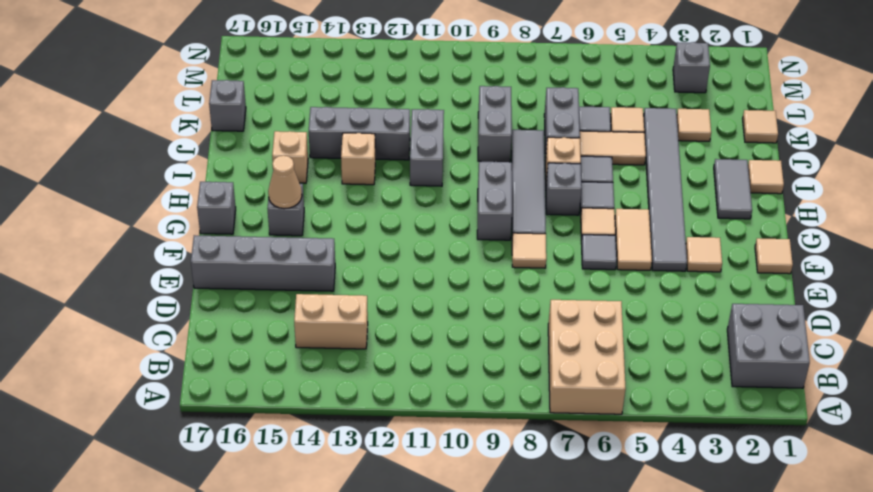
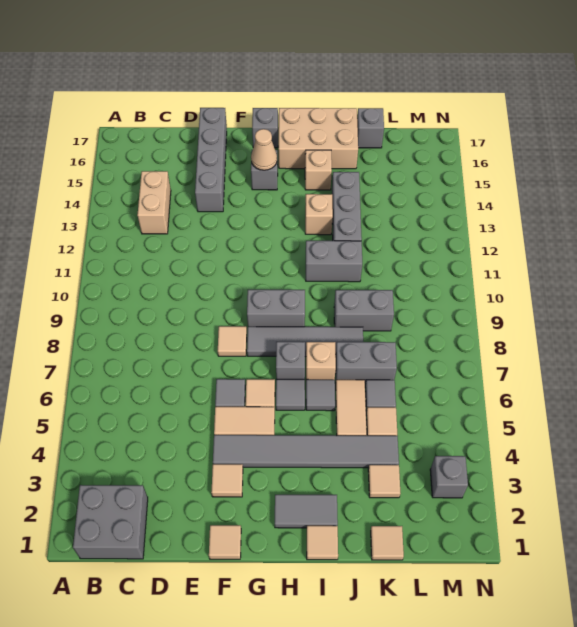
tan 2x3 brick [548,300,626,414] -> tan 2x3 brick moved to [279,108,358,169]

